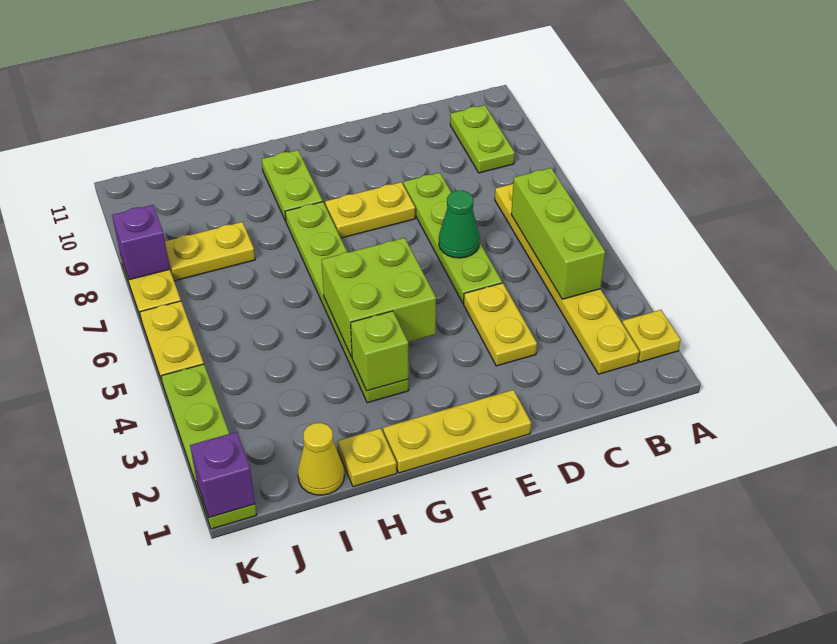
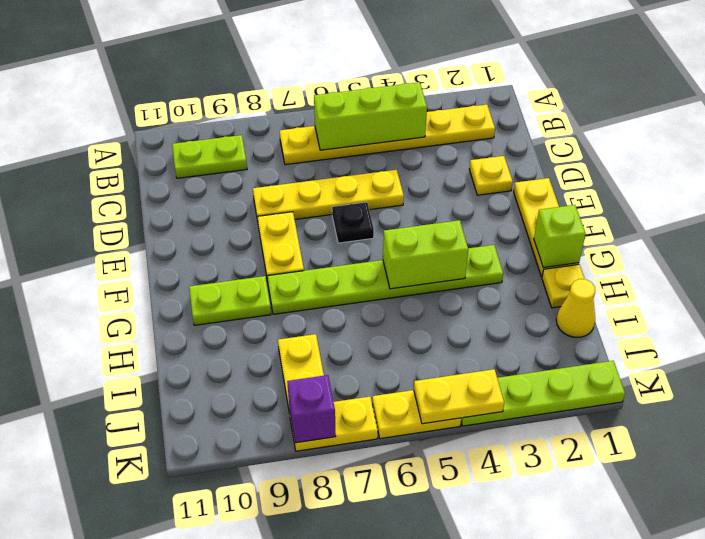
yellow 1x1 plate [622,310,681,362] -> yellow 1x1 plate moved to [469,156,513,195]
yellow 1x2 plate [464,283,537,366] -> yellow 1x2 plate moved to [414,369,504,424]
lime 1x4 plate [403,173,502,304] -> yellow 1x4 plate [253,170,404,221]
green 1x1 cone [439,191,480,258] -> none
none -> black 1x1 plate [332,202,374,243]
lime 2x2 brick [321,238,436,357] -> lime 1x2 brick [383,220,468,289]
lime 1x1 brick [351,311,409,391] -> lime 1x1 brick moved to [534,205,586,268]
purple 1x1 brick [190,432,255,518] -> none

